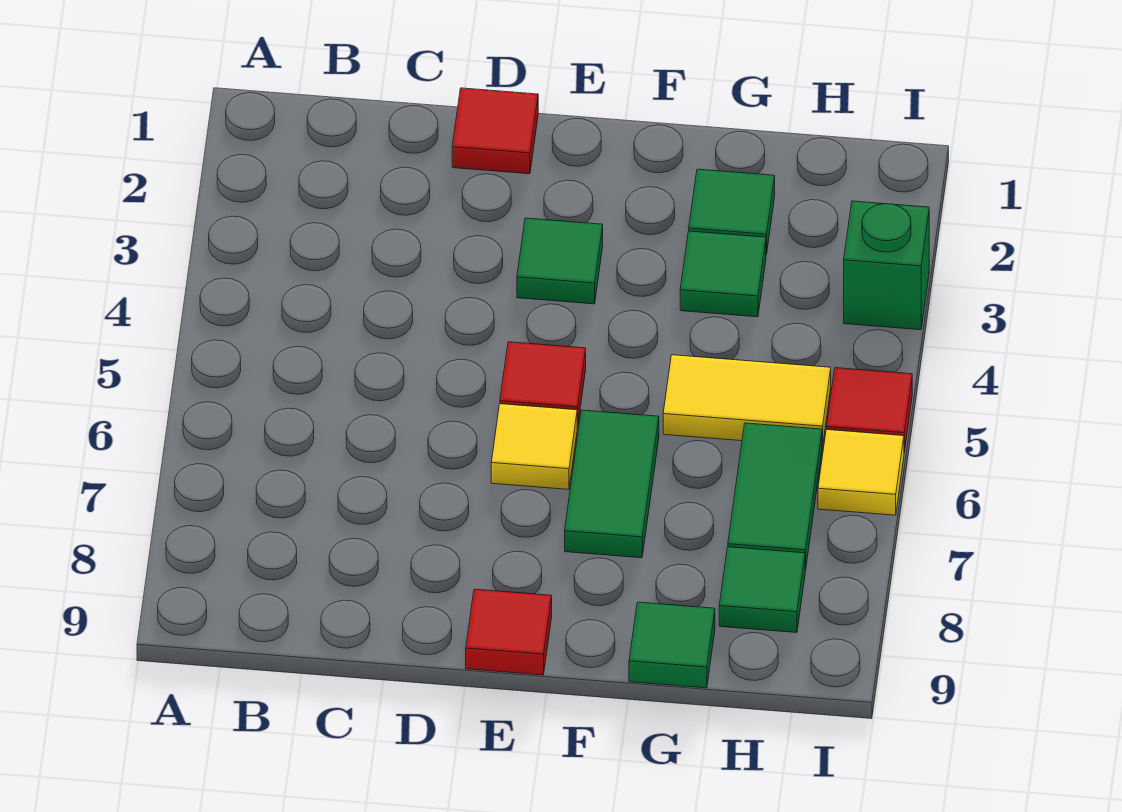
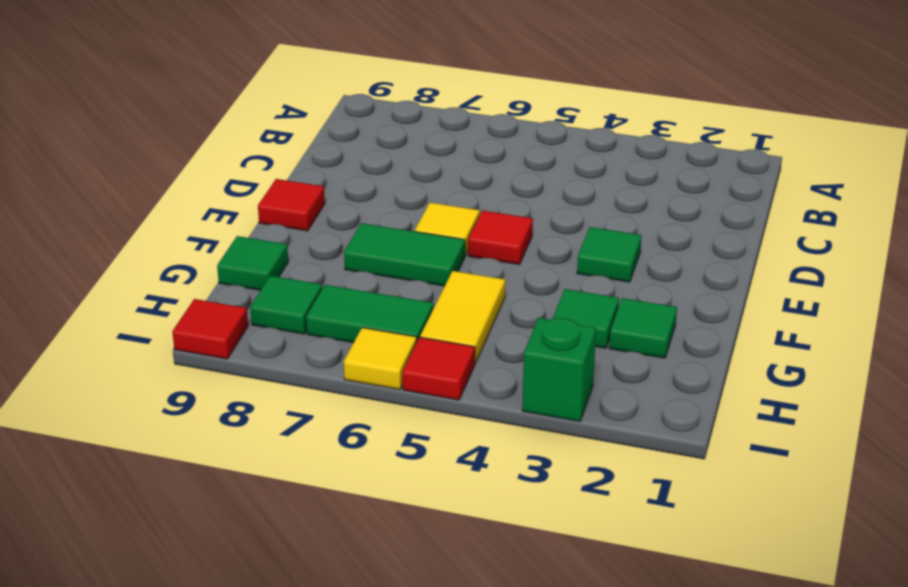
red 1x1 tile [452,88,538,174] -> red 1x1 tile moved to [172,299,248,359]

